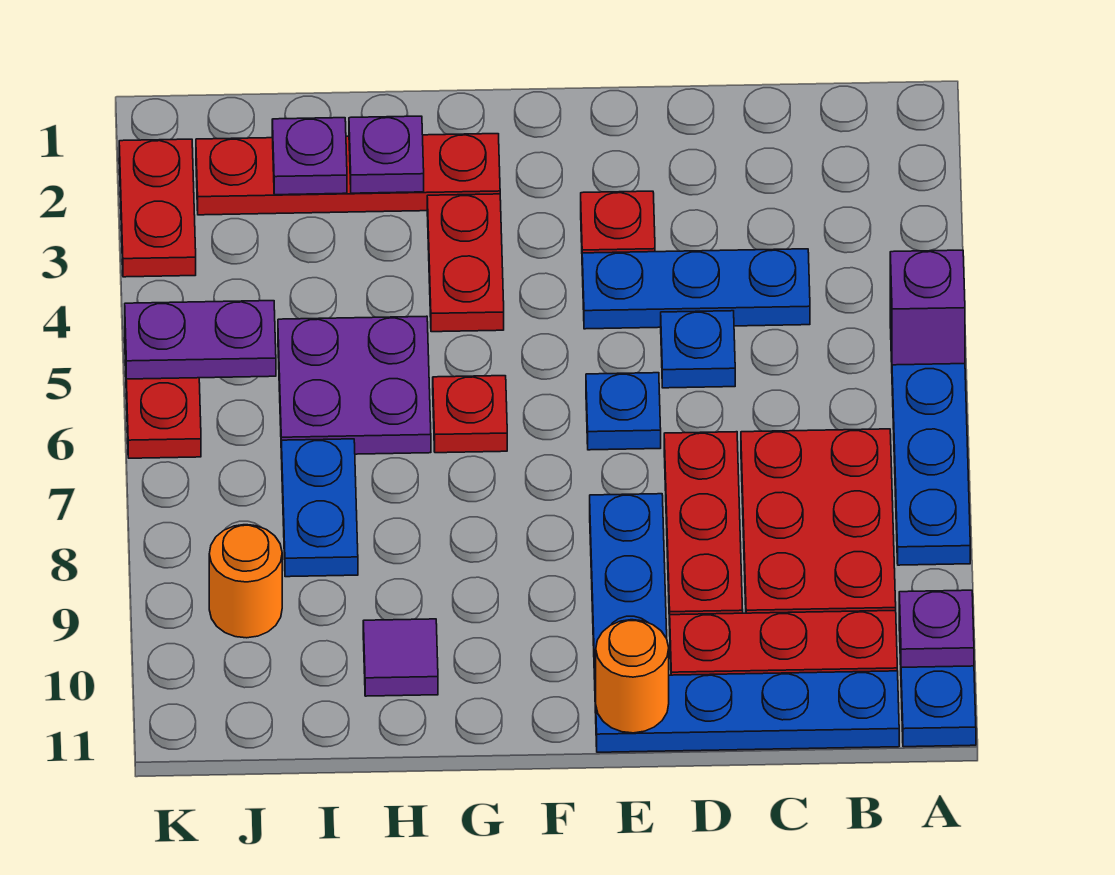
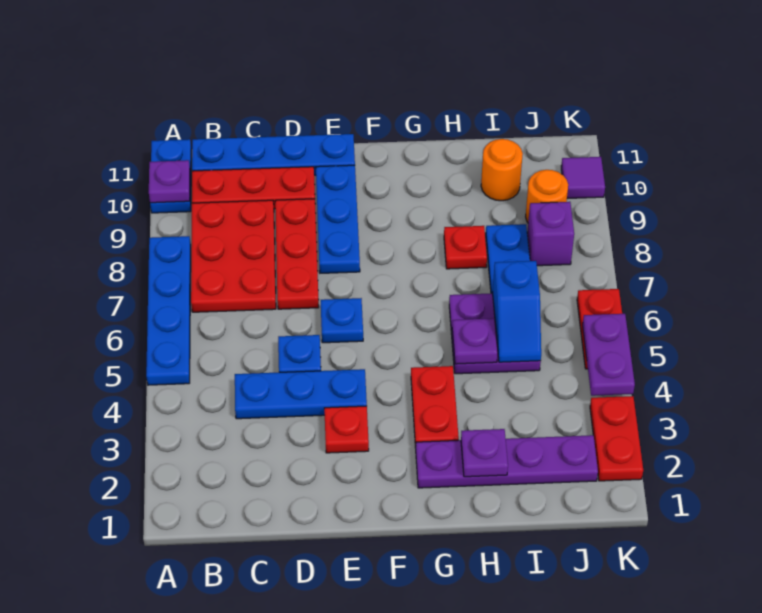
purple 1x1 brick [890,250,965,365] -> purple 1x1 brick moved to [527,202,574,266]
orange 1x1 round brick [596,620,669,733] -> orange 1x1 round brick moved to [481,139,523,201]
red 1x4 plate [196,134,500,215] -> purple 1x4 plate [416,435,598,488]
red 1x1 plate [433,376,507,453] -> red 1x1 plate moved to [444,226,487,269]
purple 1x1 tile [363,619,438,696] -> purple 1x1 tile moved to [561,157,605,199]
purple 1x1 plate [272,118,347,195] -> purple 1x1 plate moved to [452,318,498,364]
none -> blue 1x2 slope [492,261,541,362]
purple 1x2 plate [125,301,276,379] -> purple 1x2 plate turned to [583,314,635,396]

